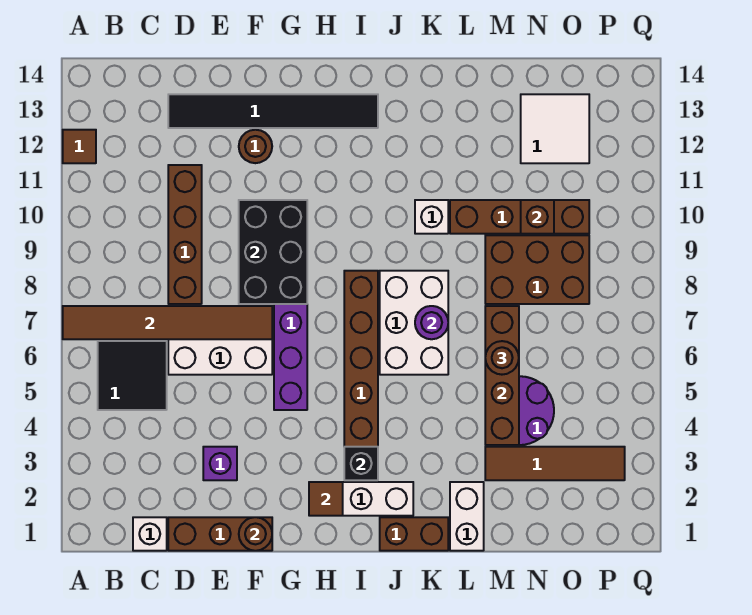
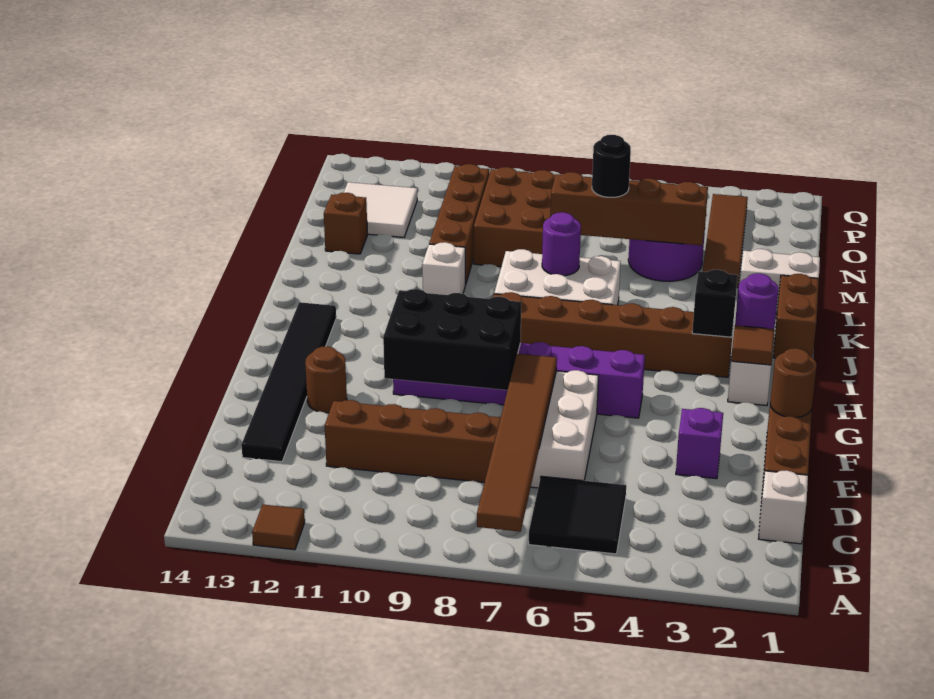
none -> purple 1x1 round brick [735,273,778,329]
brown 1x1 round brick [485,341,519,375] -> black 1x1 round brick [592,135,631,197]
brown 1x1 brick [521,200,554,234] -> brown 1x1 brick moved to [324,193,368,254]

